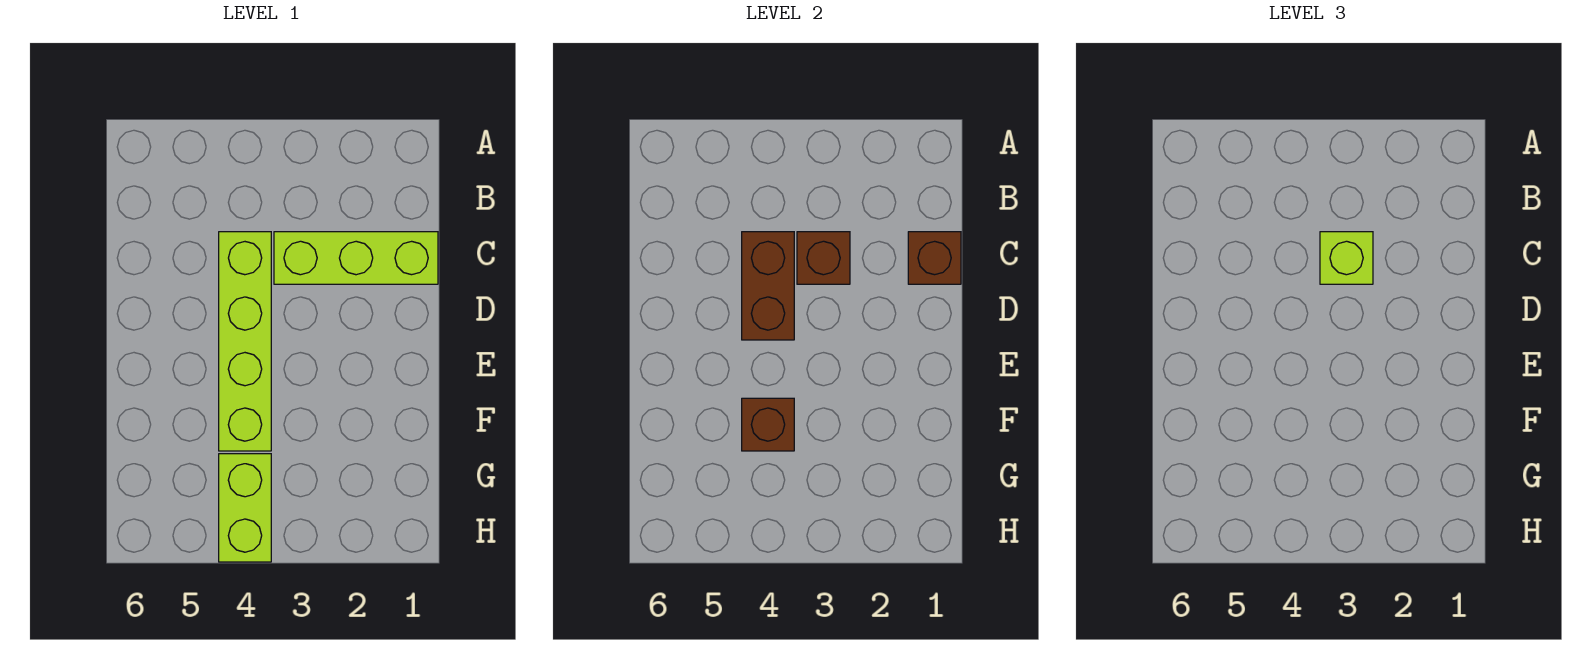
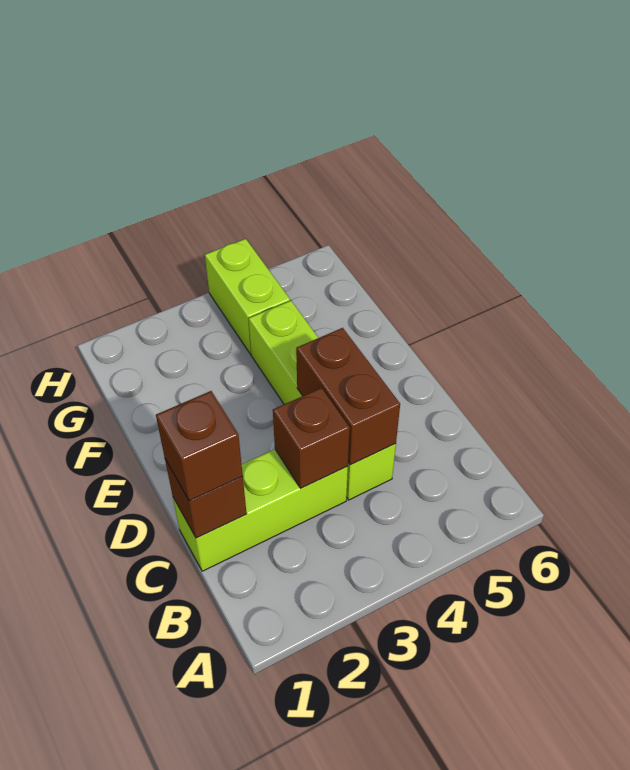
lime 1x1 brick [1320,232,1373,284] -> none
brown 1x1 brick [742,398,794,451] -> brown 1x1 brick moved to [156,391,243,501]

